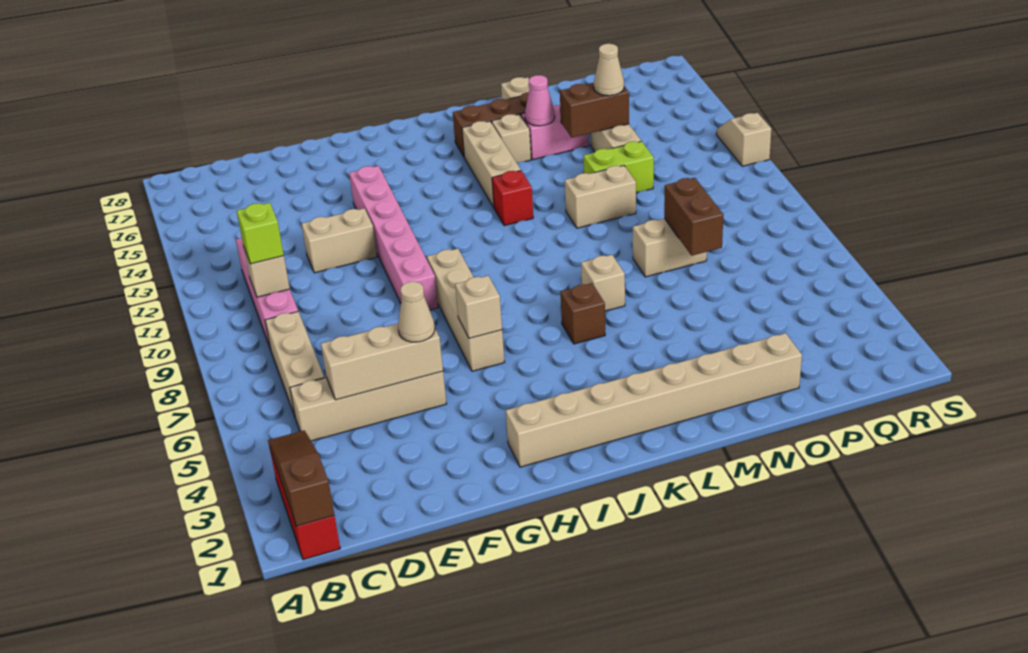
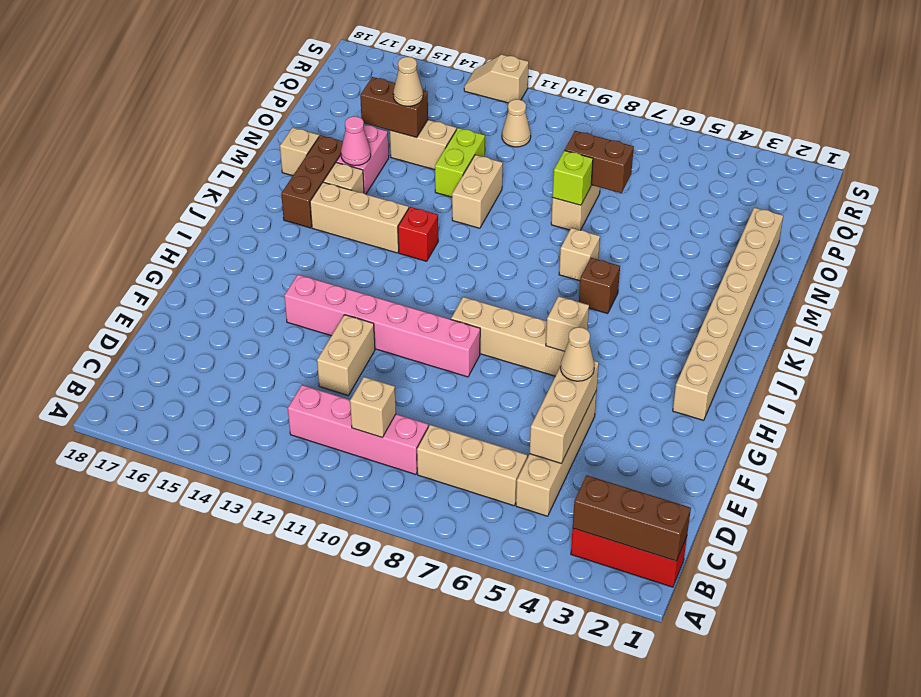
brown 1x3 slope [268,430,334,526] -> brown 1x3 brick [573,475,691,561]
lime 1x1 brick [237,203,284,264] -> lime 1x1 brick moved to [552,151,593,205]
brown 1x2 brick [560,83,629,138] -> brown 1x2 brick turned to [360,77,428,137]
none -> tan 1x1 cone [502,99,531,147]

